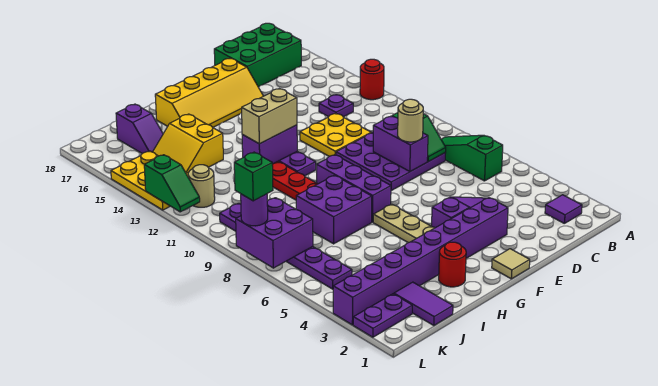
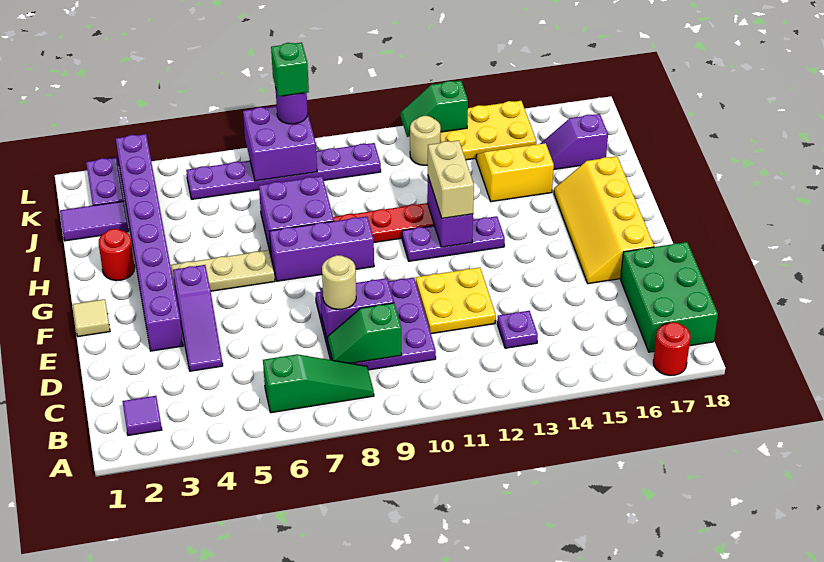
red 1x1 round brick [360,59,384,100] -> red 1x1 round brick moved to [653,322,691,376]

